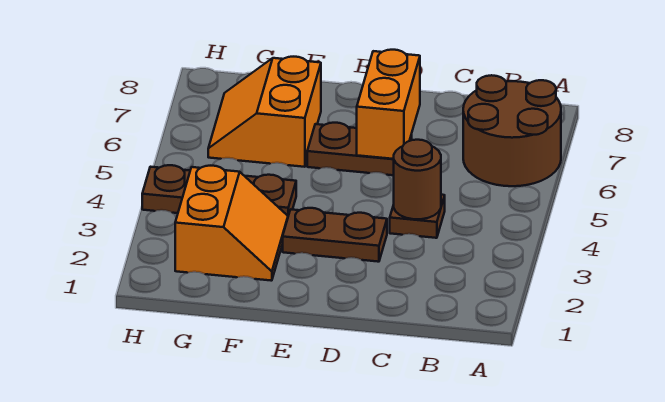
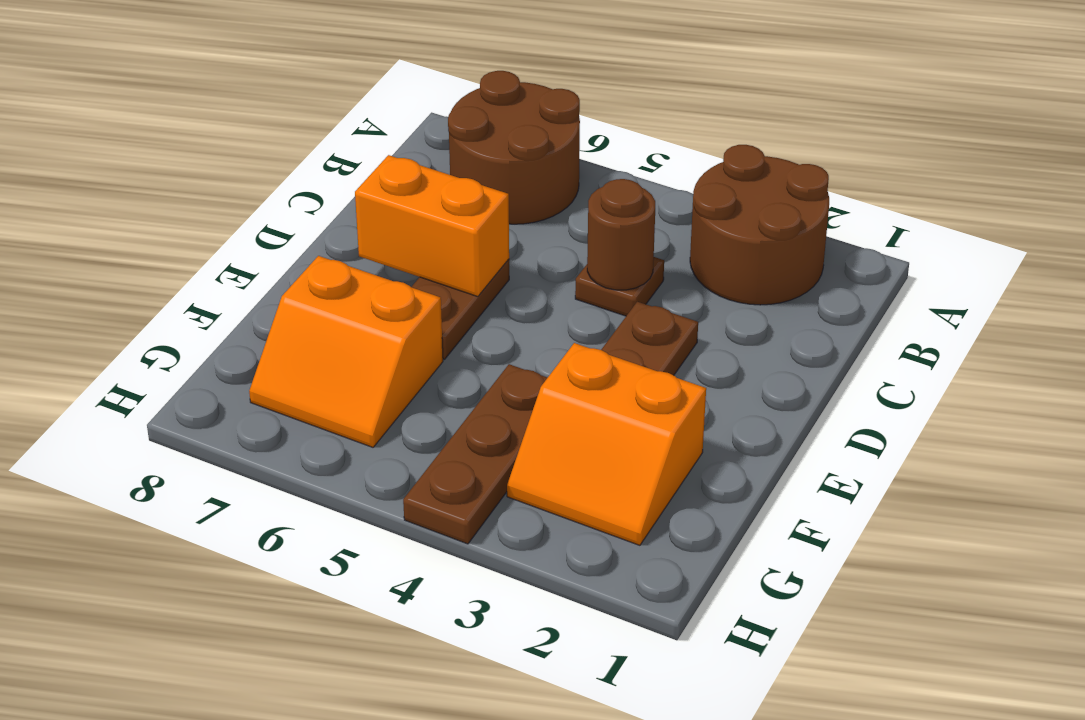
none -> brown 2x2 round brick [690,145,829,305]
orange 2x2 slope [175,166,288,281] -> orange 2x2 slope turned to [507,343,706,545]

